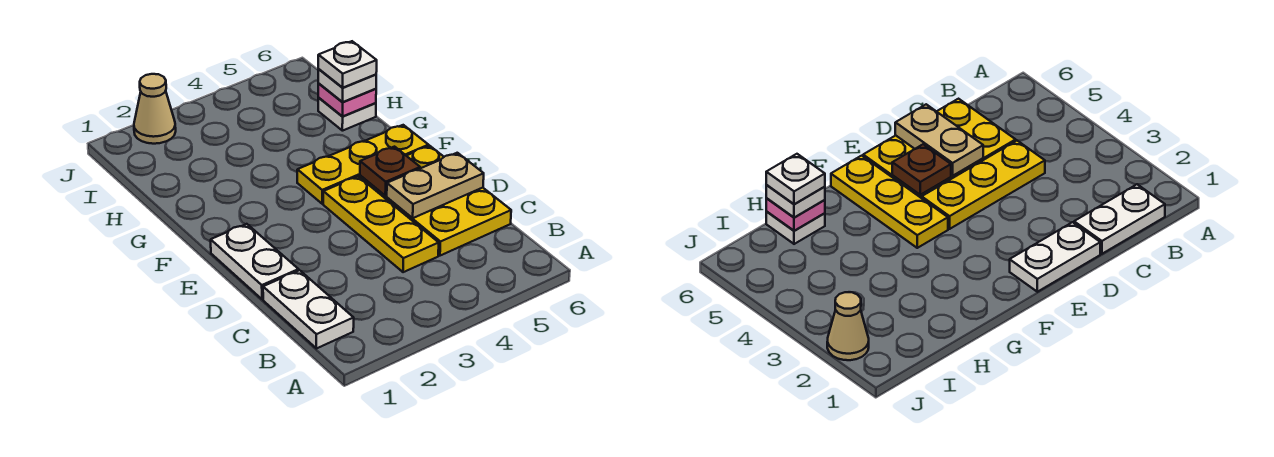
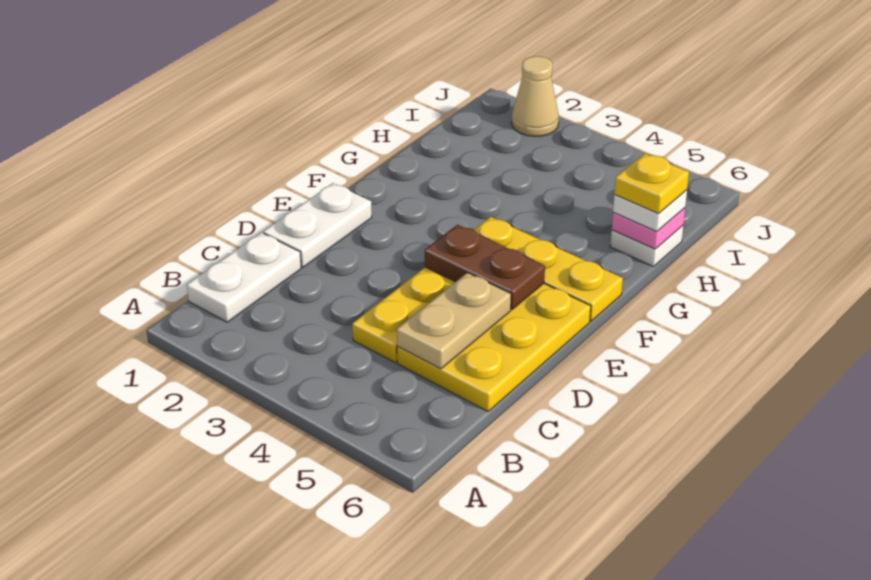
tan 1x2 plate [387,153,484,218] -> tan 1x2 plate turned to [397,273,511,369]
brown 1x1 plate [360,147,420,196] -> brown 1x2 plate [425,225,545,309]
white 1x1 plate [318,41,377,88] -> yellow 1x1 plate [614,154,689,214]

